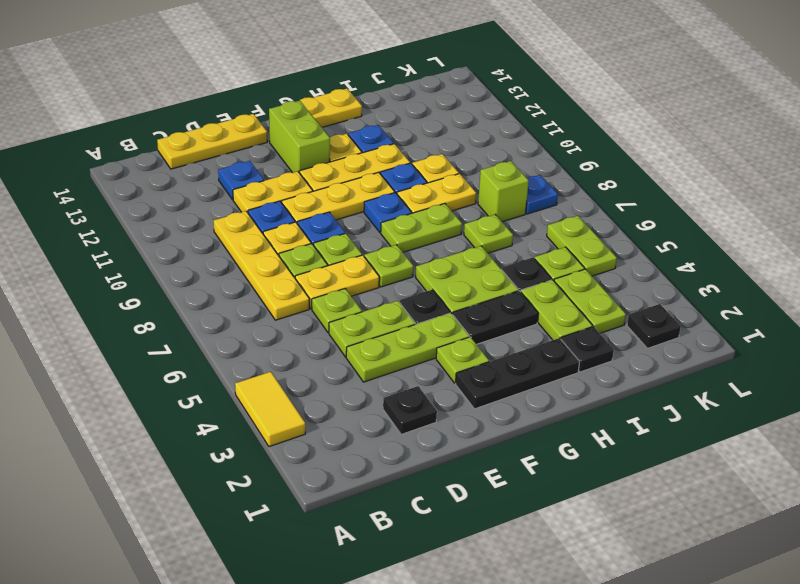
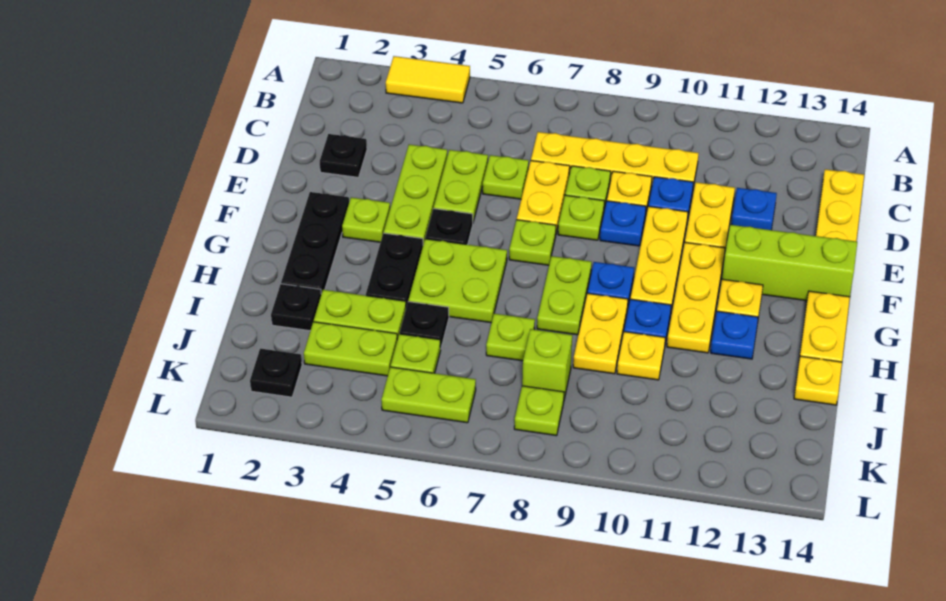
lime 1x2 brick [269,101,330,173] -> lime 1x3 brick [722,225,857,301]
none -> yellow 1x1 plate [794,356,842,405]
blue 1x1 plate [526,175,558,214] -> lime 1x1 plate [514,386,564,436]

